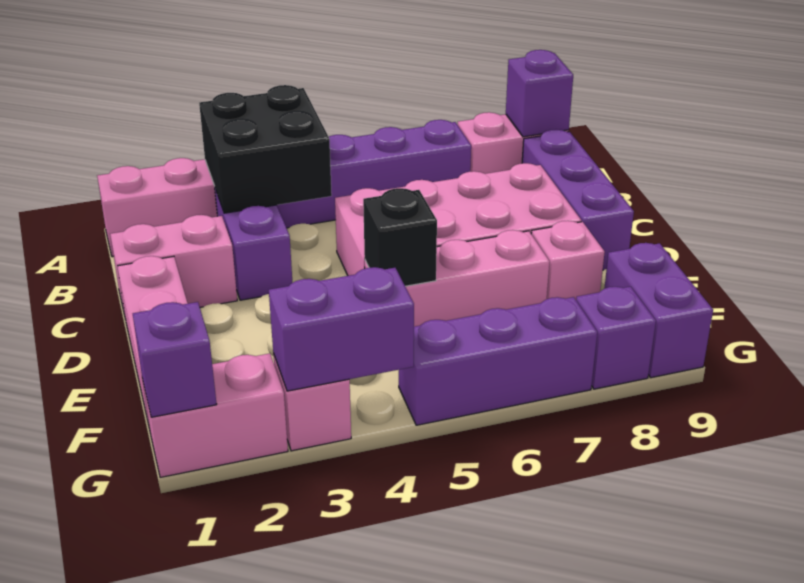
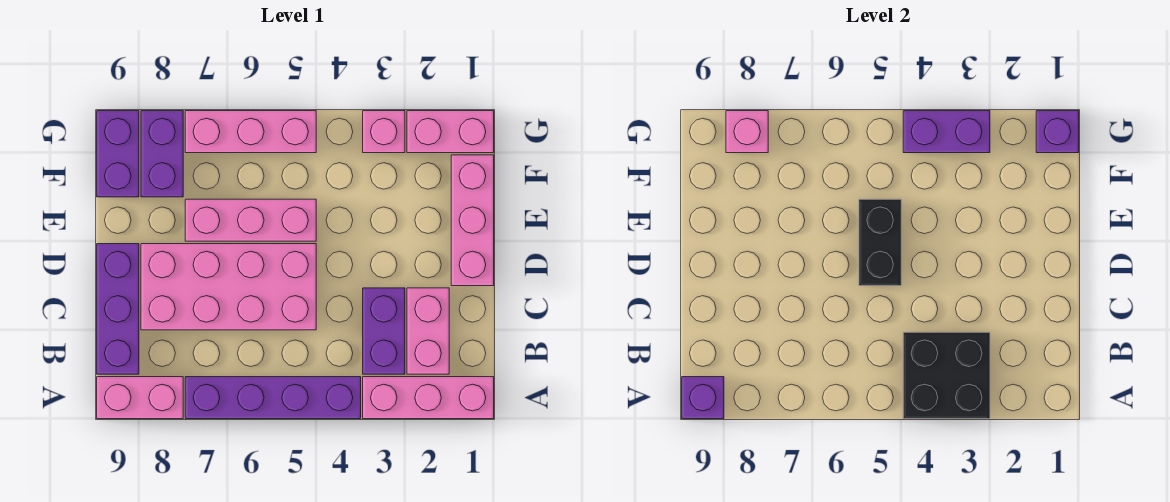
pink 1x2 brick [110,215,237,315] -> pink 1x2 brick turned to [407,288,449,374]
black 1x1 brick [363,188,437,286] -> black 1x2 brick [859,199,901,286]
pink 1x1 brick [531,221,605,300] -> pink 1x1 brick moved to [726,111,768,153]
purple 1x3 brick [399,297,597,425] -> pink 1x3 brick [185,111,316,153]
purple 1x1 brick [576,287,656,389] -> purple 1x2 brick [141,111,183,197]

